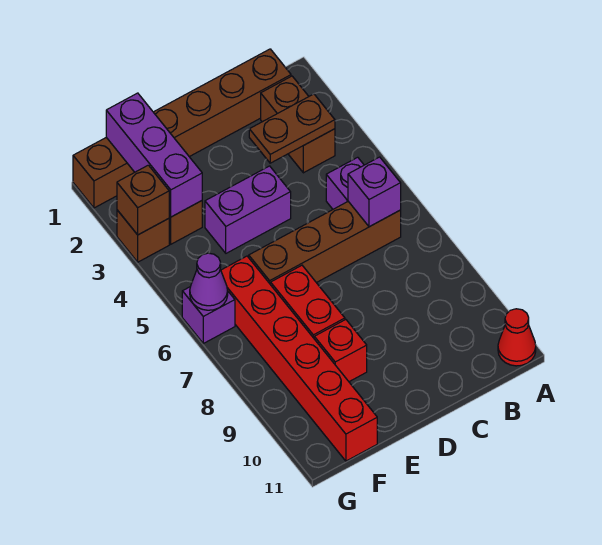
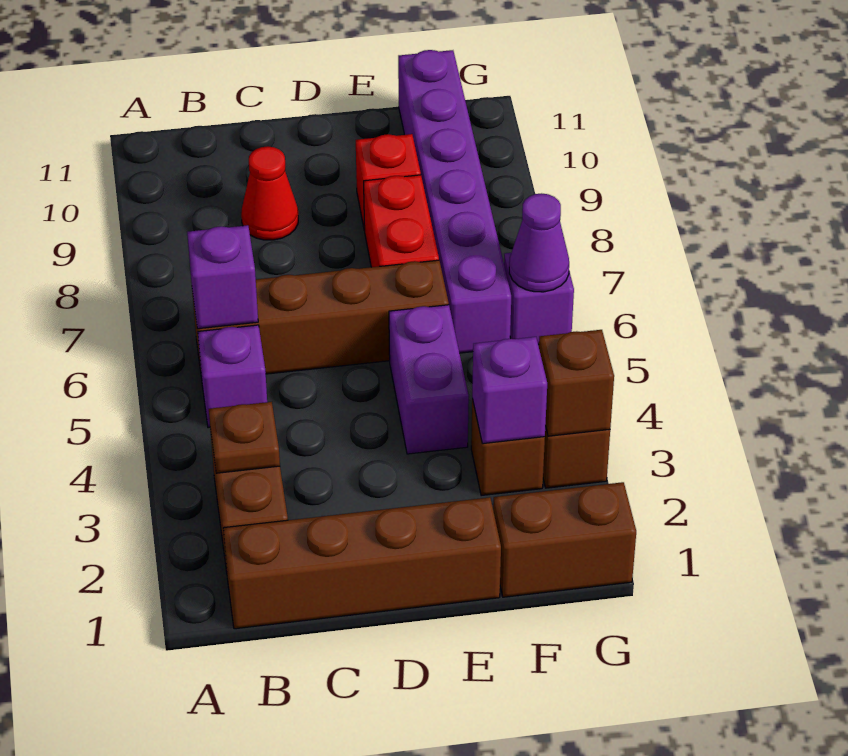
red 1x1 cone [498,309,536,366] -> red 1x1 cone moved to [241,146,298,240]
brown 1x2 plate [249,94,335,163] -> brown 1x1 plate [209,402,280,473]
purple 1x2 brick [205,166,291,253] -> purple 1x2 brick turned to [389,305,469,454]
purple 1x3 brick [106,93,202,217] -> purple 1x1 brick [472,337,547,444]
red 1x6 brick [221,256,377,461] -> purple 1x6 brick [398,50,511,353]

